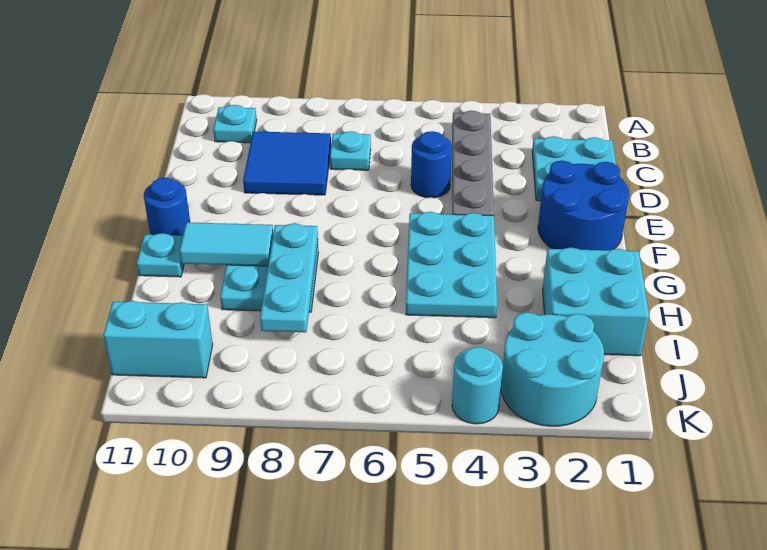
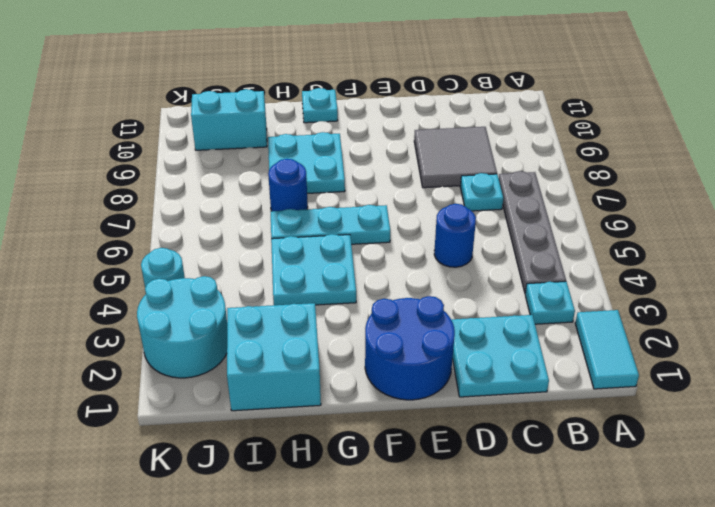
grey 1x4 plate [452,111,494,216] -> grey 1x4 plate turned to [499,171,566,293]
cyan 1x1 plate [213,105,257,143] -> cyan 1x1 plate moved to [525,281,575,324]
blue 2x2 tile [243,132,331,195] -> grey 2x2 tile [414,127,497,188]
cyan 2x3 plate [406,212,497,318] -> cyan 2x2 plate [271,234,356,305]
blue 1x1 round brick [144,178,190,236] -> blue 1x1 round brick moved to [268,159,308,211]
cyan 1x3 plate [260,223,318,332] -> cyan 1x3 plate moved to [271,205,390,244]
cyan 1x2 tile [180,222,273,266] -> cyan 1x2 tile moved to [575,310,639,389]
cyan 1x2 brick [103,301,213,378] -> cyan 1x2 brick turned to [191,89,267,150]

